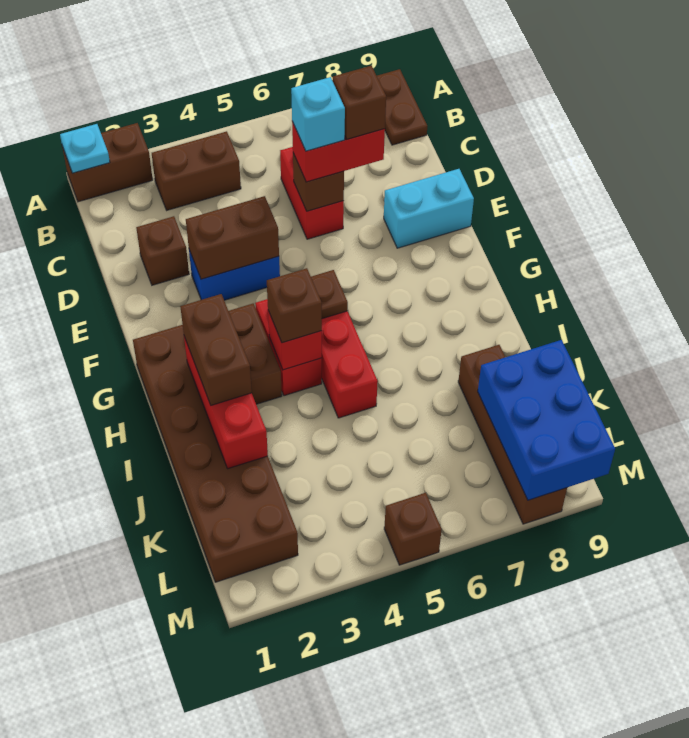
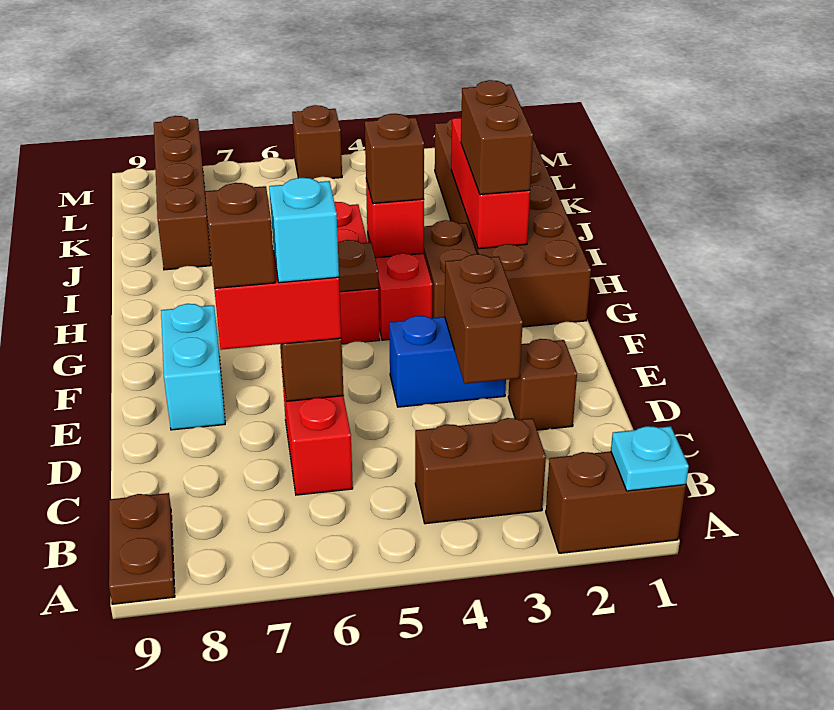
brown 1x2 brick [186,196,279,279] -> brown 1x2 brick turned to [445,254,523,384]
cyan 1x2 brick [384,169,474,248] -> cyan 1x2 brick turned to [161,304,225,430]
blue 2x3 brick [478,340,615,500] -> none

